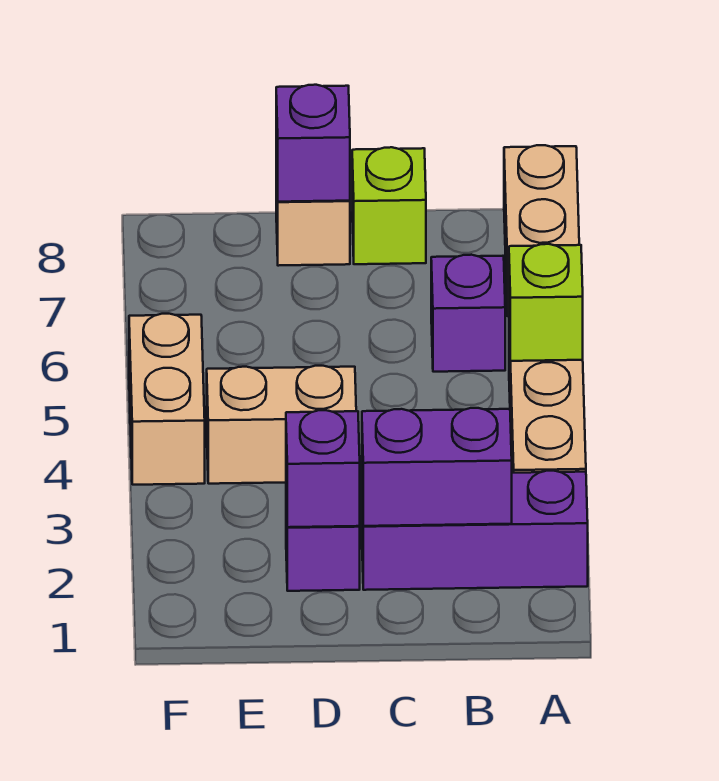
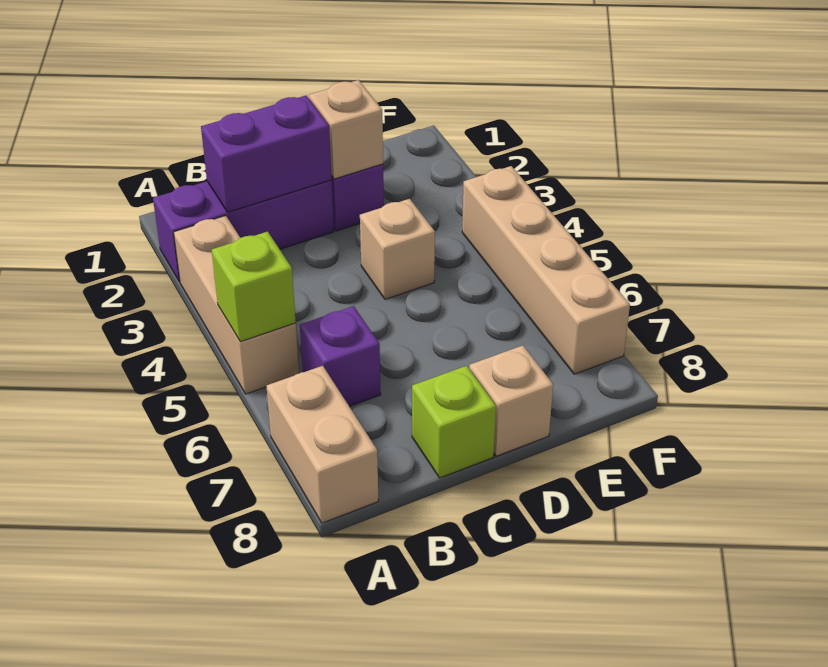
purple 1x1 brick [286,410,360,527] -> tan 1x1 brick [309,80,383,179]
tan 1x2 brick [207,366,356,484] -> tan 1x1 brick [360,199,435,299]
purple 1x1 brick [276,85,350,202] -> none
tan 1x2 brick [129,314,205,485] -> tan 1x4 brick [462,166,630,374]

